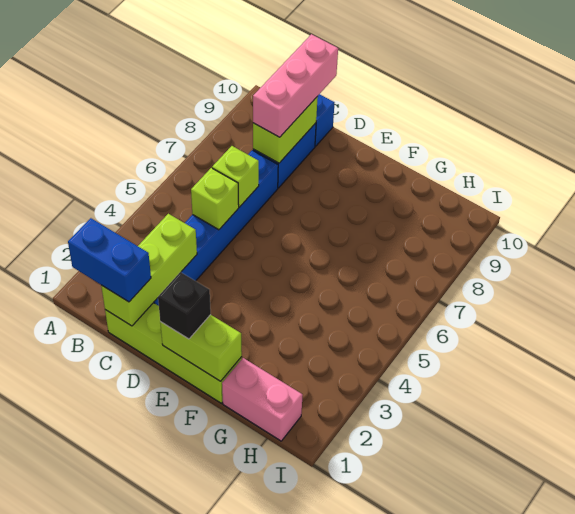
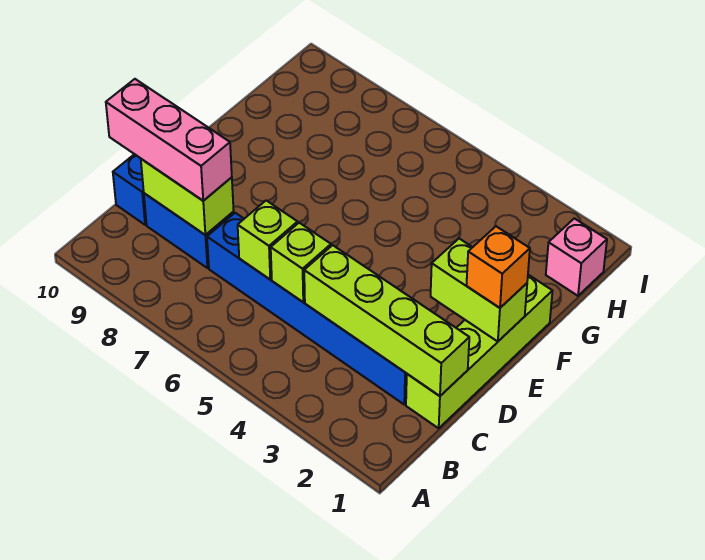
blue 1x2 brick [68,218,151,302] -> none
lime 1x3 brick [101,214,197,326] -> lime 1x4 brick [304,245,469,396]
lime 1x2 brick [160,315,242,381] -> lime 1x2 brick turned to [431,239,527,342]
black 1x1 brick [158,272,211,339] -> orange 1x1 brick [466,226,530,308]
pink 1x2 brick [222,358,303,441] -> pink 1x1 brick [546,218,607,296]

